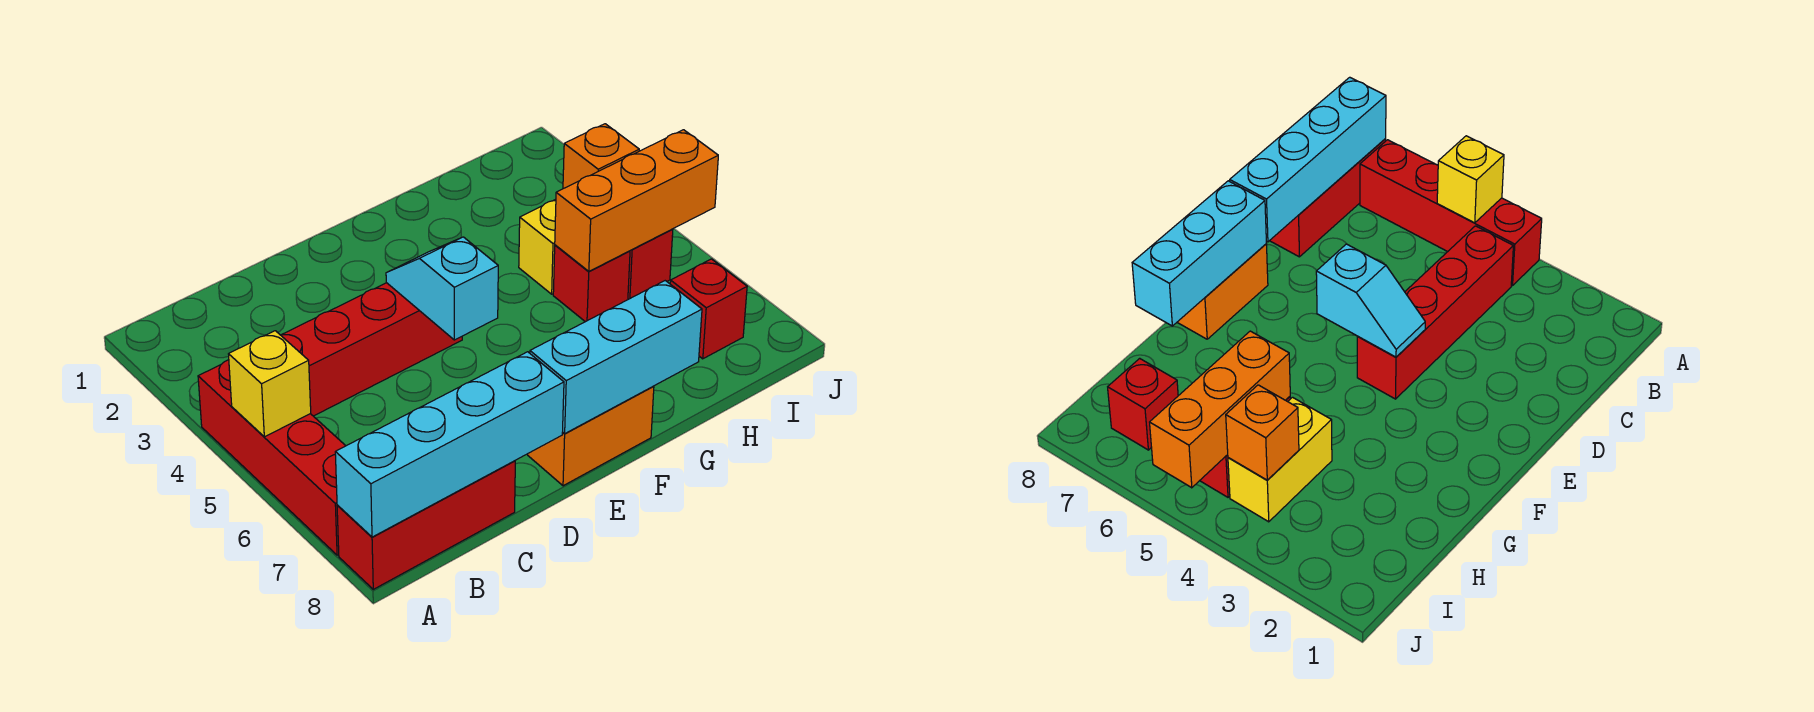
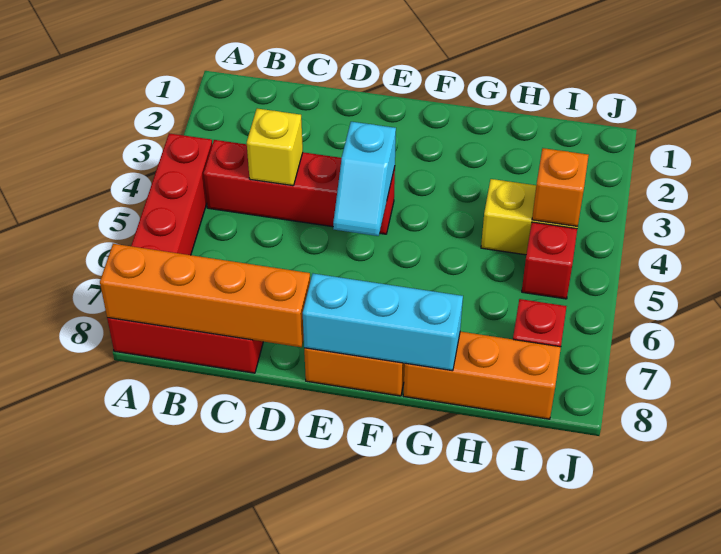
yellow 1x1 brick [229,331,311,437] -> yellow 1x1 brick moved to [247,109,303,186]
cyan 1x4 brick [335,352,564,537] -> orange 1x4 brick [100,244,310,347]
cyan 1x2 slope [386,237,498,340] -> cyan 1x2 slope turned to [333,122,396,236]
red 1x1 brick [553,245,630,322] -> none
orange 1x3 brick [555,130,718,271] -> orange 1x3 brick moved to [403,332,561,419]

